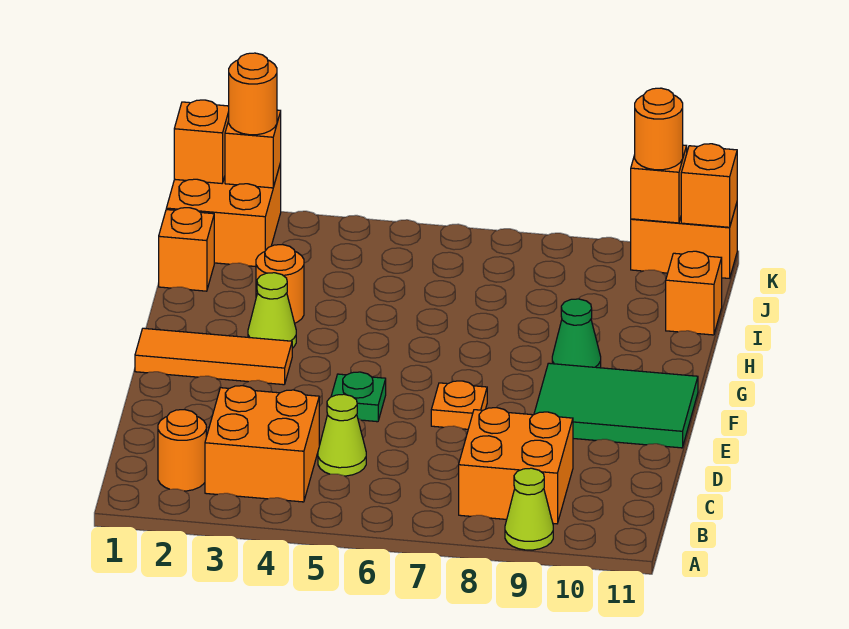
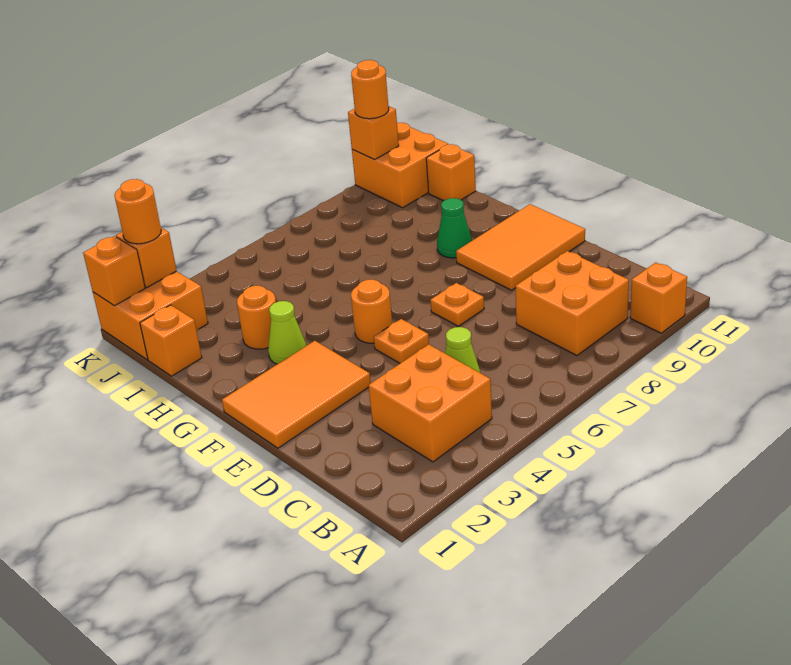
lime 1x1 cone [505,468,553,550] -> none
orange 1x1 round brick [158,410,206,491] -> orange 1x1 round brick moved to [351,279,392,343]
green 1x1 plate [331,372,386,422] -> orange 1x1 plate [374,319,429,363]
green 2x3 tile [534,363,698,448] -> orange 2x3 tile [456,204,585,290]
orange 1x3 tile [135,328,292,385] -> orange 2x3 tile [222,341,371,448]
orange 1x2 brick [631,203,737,278] -> orange 2x2 brick [352,123,448,208]
orange 1x1 brick [681,144,737,227] -> orange 1x1 brick moved to [630,262,687,333]

